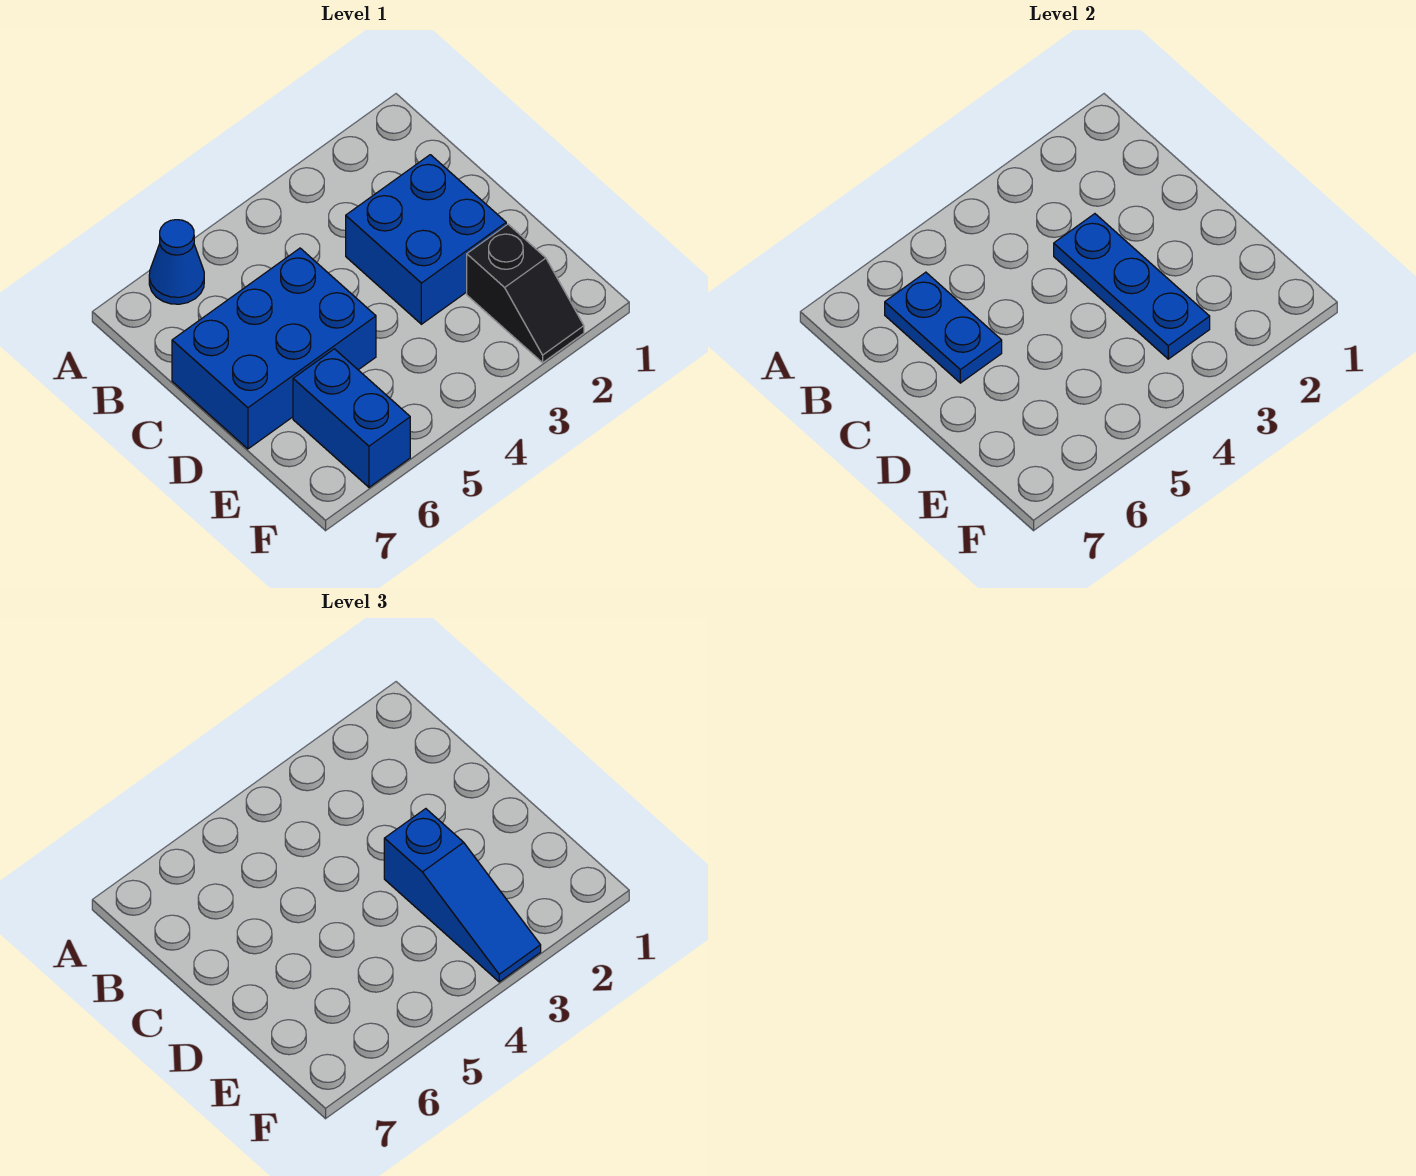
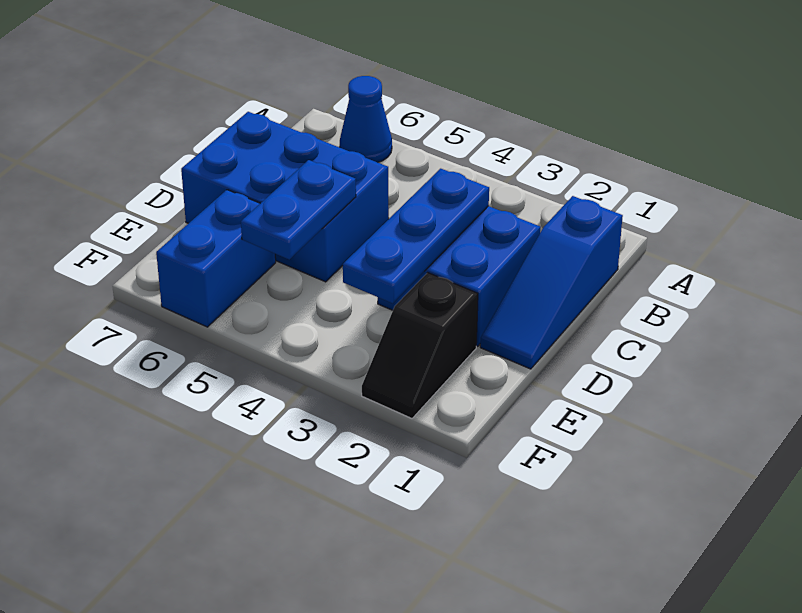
blue 1x2 plate [885,272,1002,383] -> blue 1x2 plate moved to [241,160,356,259]
blue 1x3 slope [384,809,541,982] -> blue 1x3 slope moved to [480,196,623,369]

